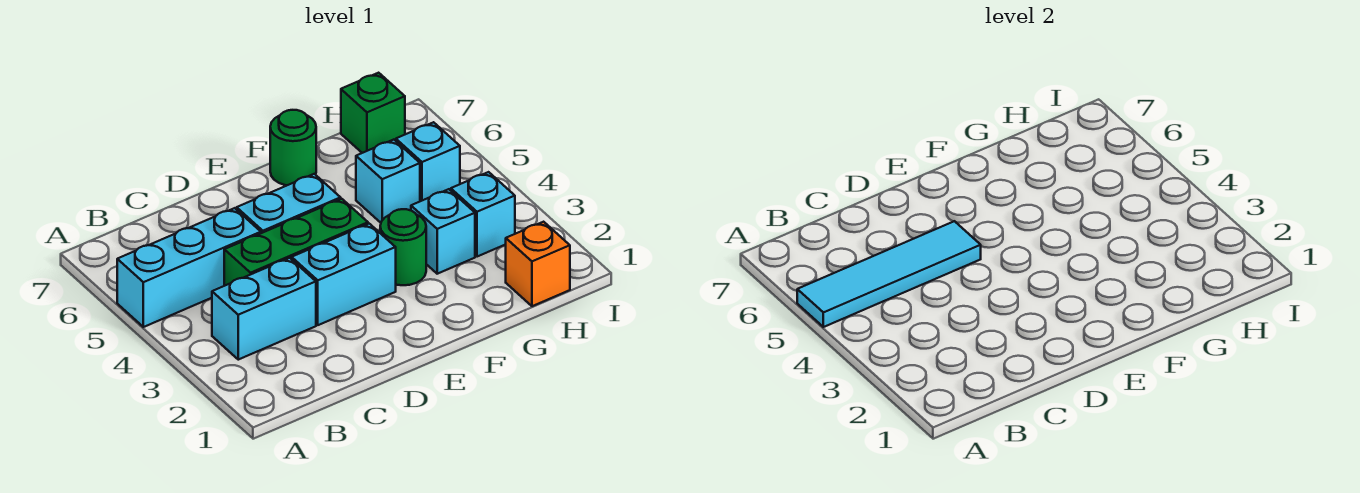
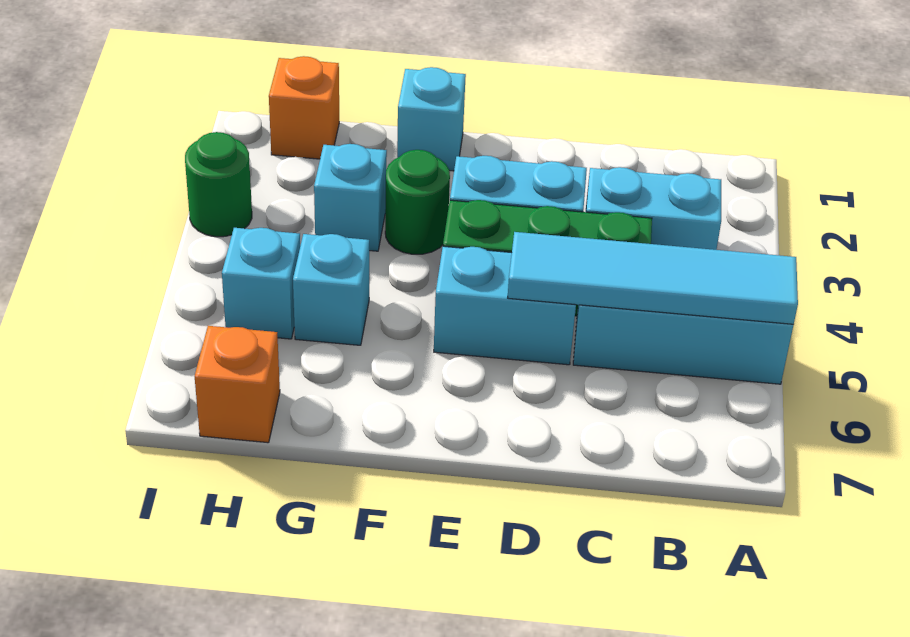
green 1x1 round brick [270,110,316,185] -> green 1x1 round brick moved to [185,132,252,237]
cyan 1x1 brick [451,172,515,257] -> cyan 1x1 brick moved to [397,67,466,171]
green 1x1 brick [341,73,405,153] -> orange 1x1 brick [195,326,280,443]

